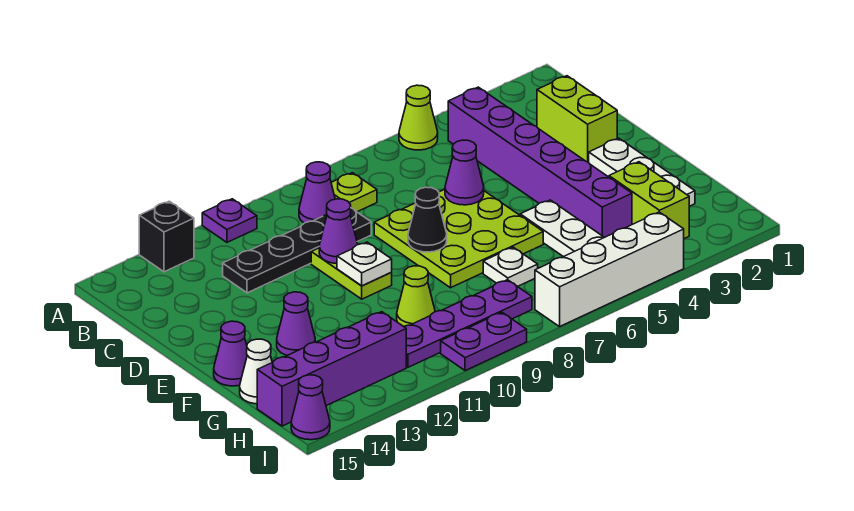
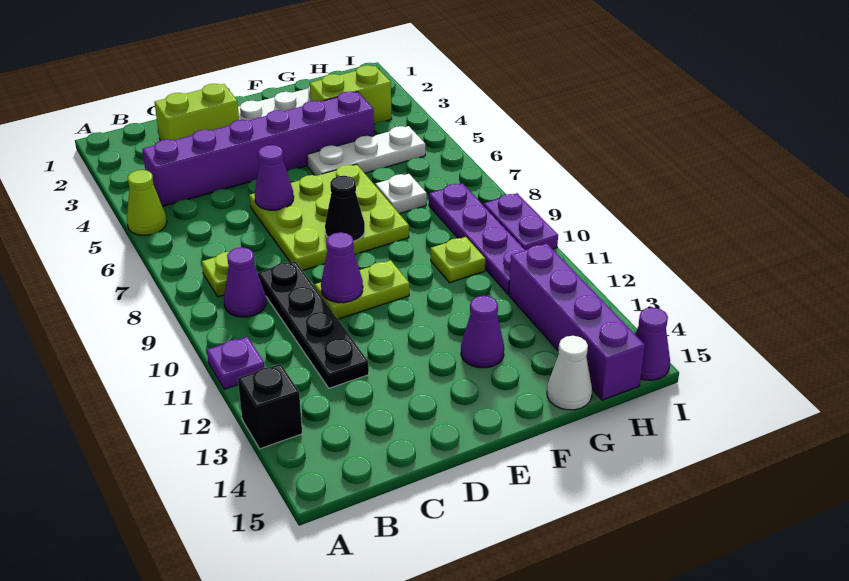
white 1x1 plate [337,242,392,286] -> none
purple 1x1 cone [214,321,247,386] -> none
lime 1x1 cone [397,266,435,326] -> lime 1x1 plate [431,237,485,283]
white 1x4 brick [535,212,684,327] -> none

